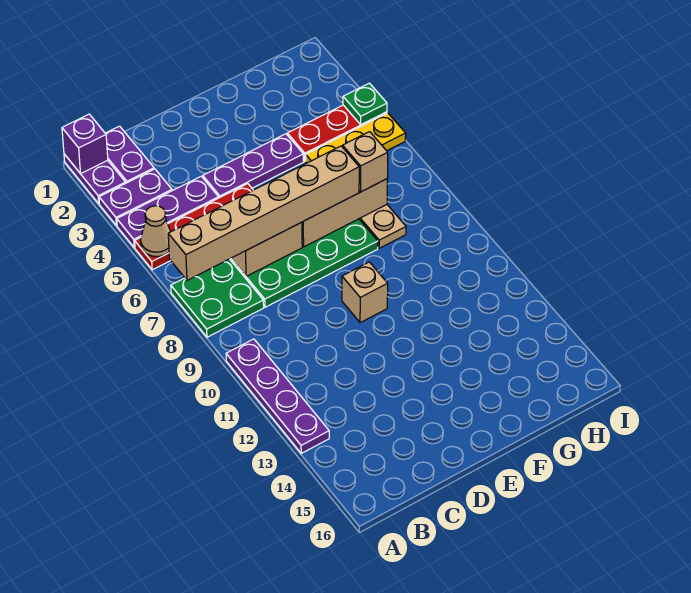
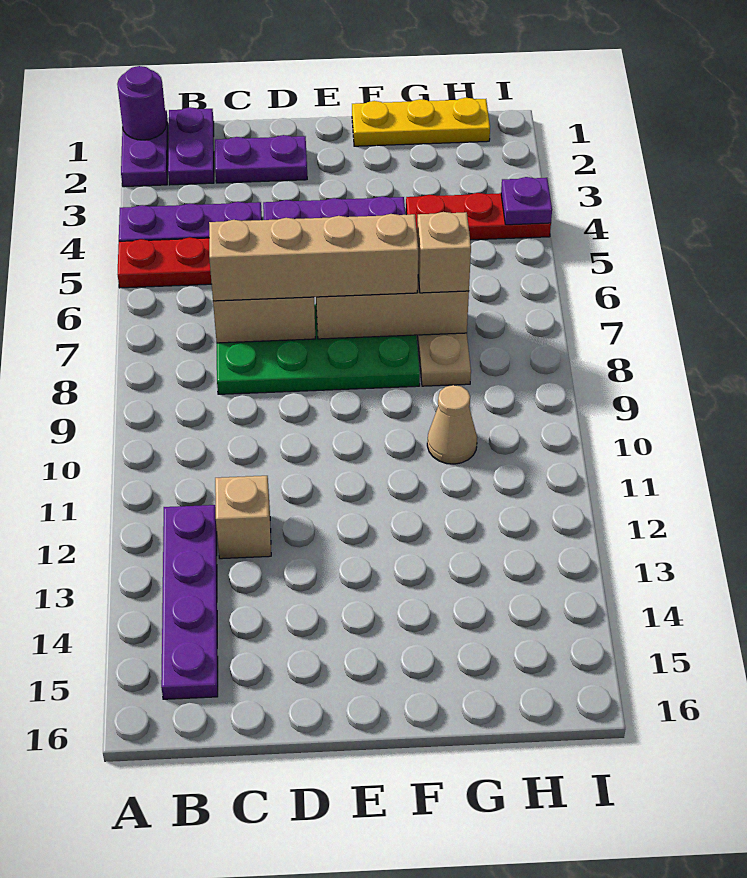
purple 1x1 brick [62,114,108,174] -> purple 1x1 round brick [117,66,166,140]
purple 1x2 plate [99,169,172,226] -> purple 1x2 plate moved to [215,135,307,183]
tan 1x1 cone [141,206,171,256] -> tan 1x1 cone moved to [427,385,477,464]
green 2x2 plate [171,259,264,337] -> none
tan 1x6 brick [168,146,359,280] -> tan 1x4 brick [209,214,418,301]
purple 1x4 plate [226,339,329,453] -> purple 1x4 plate moved to [161,505,218,699]
tan 1x1 brick [342,262,388,323] -> tan 1x1 brick moved to [215,476,271,559]
yellow 1x3 plate [306,113,406,163] -> yellow 1x3 plate moved to [352,98,490,146]
green 1x1 plate [343,83,387,125] -> purple 1x1 plate [501,177,552,225]

